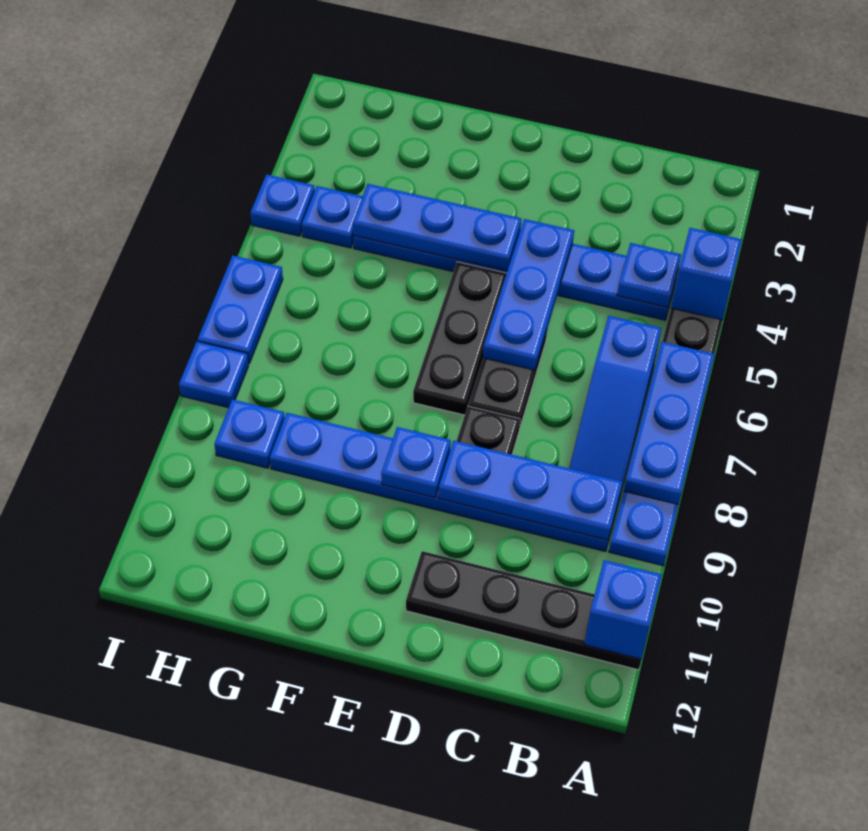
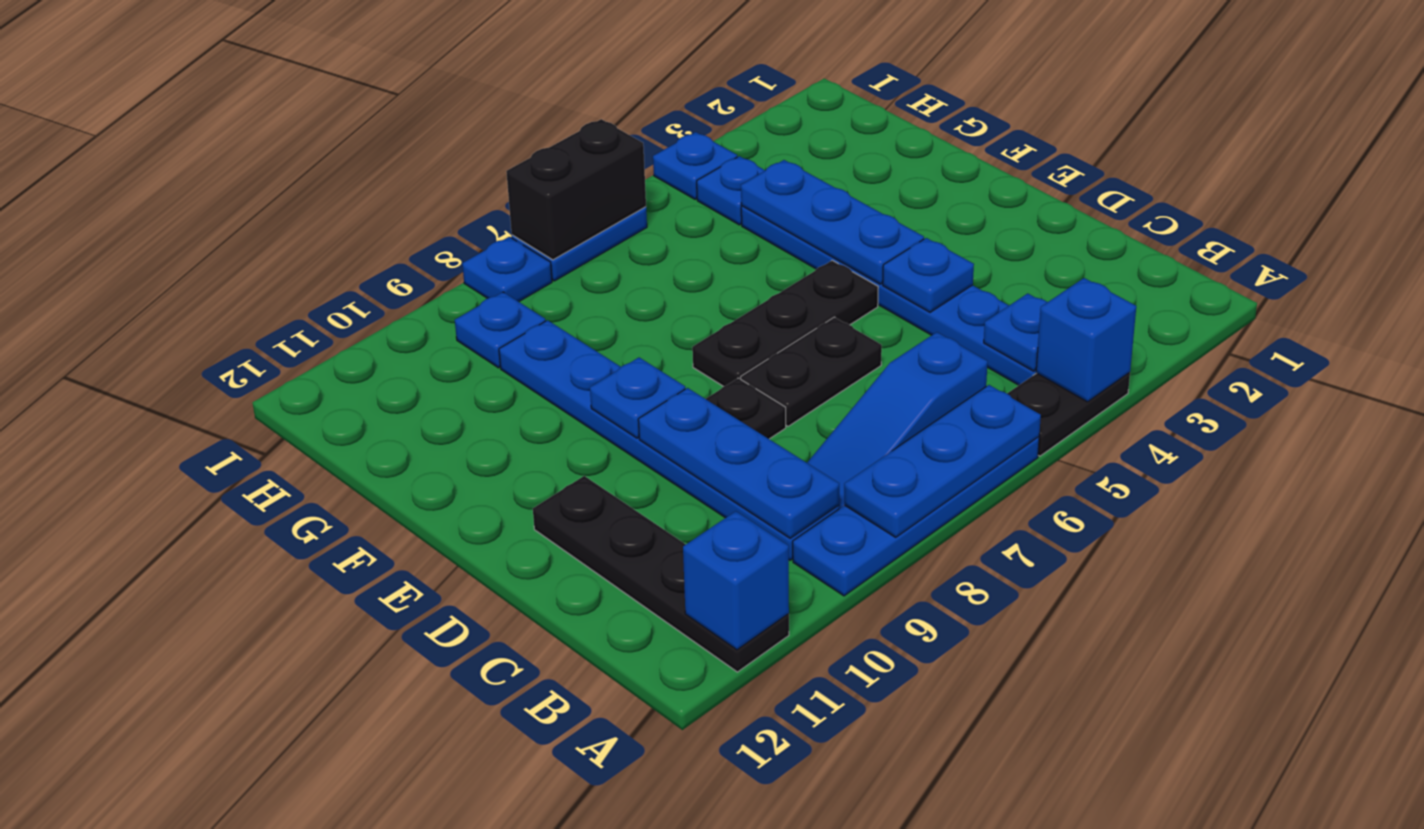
blue 1x3 plate [483,219,574,370] -> blue 1x1 plate [883,238,974,312]
none -> black 1x2 brick [506,119,646,260]

